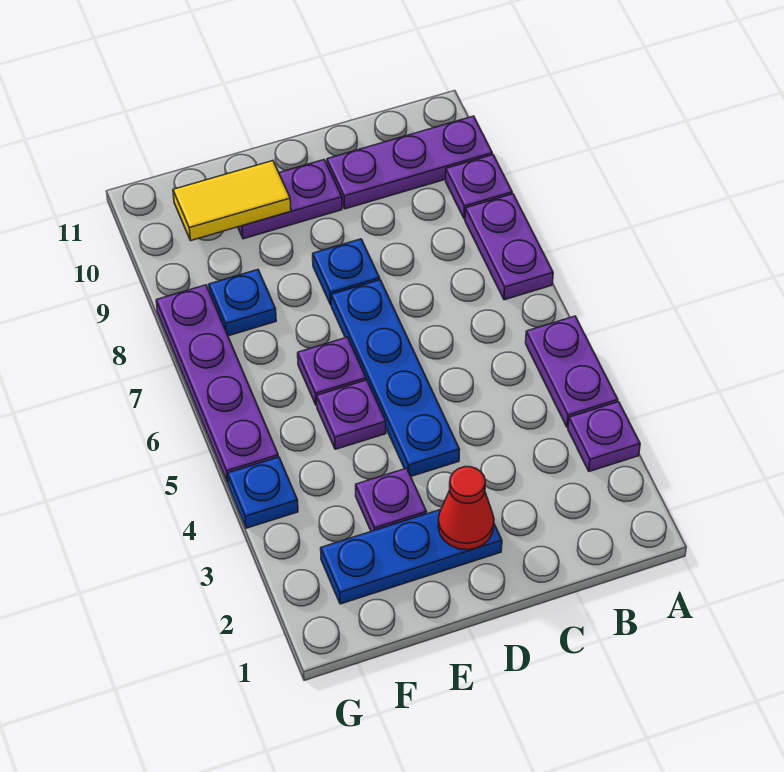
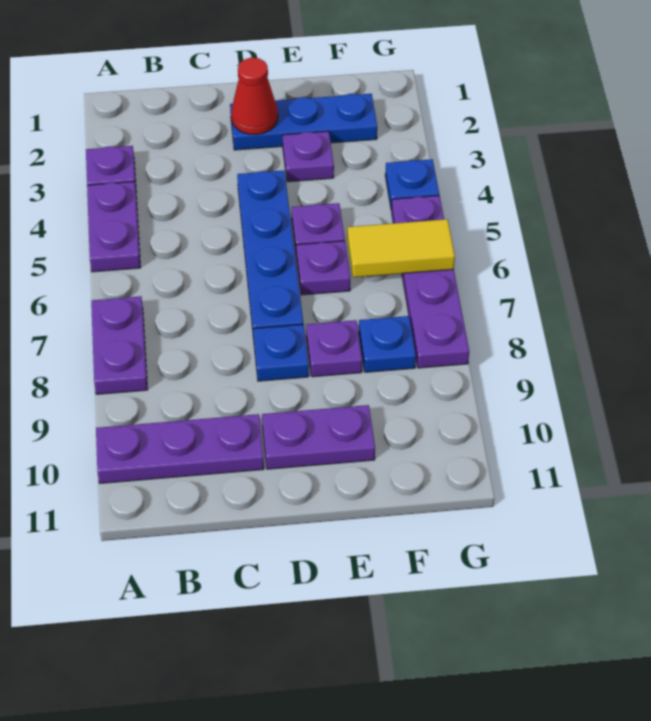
purple 1x1 plate [446,155,512,219] -> purple 1x1 plate moved to [306,320,362,377]
yellow 1x2 tile [173,161,291,240] -> yellow 1x2 tile moved to [347,219,455,277]

